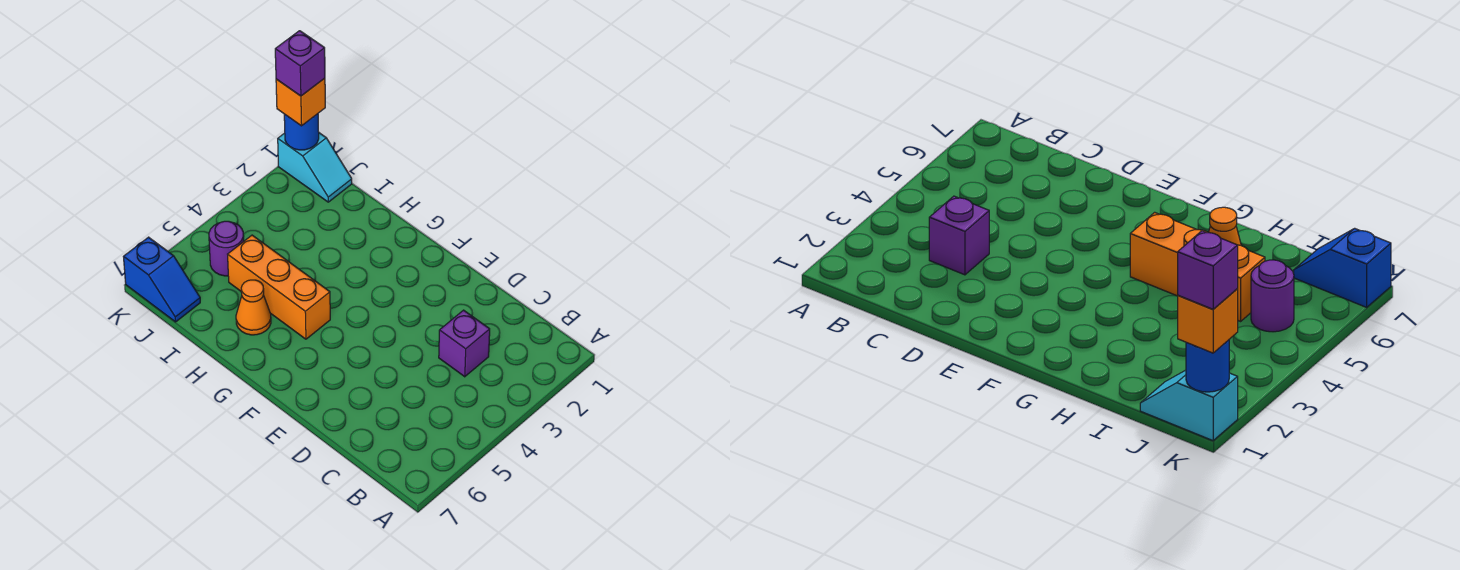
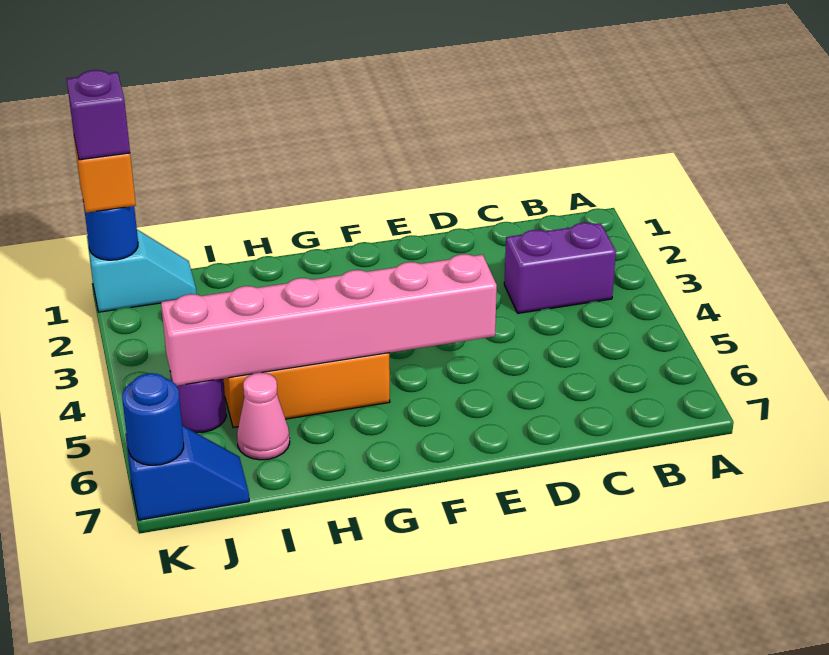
purple 1x1 brick [439,310,490,377] -> purple 1x2 brick [504,223,616,313]
none -> pink 1x6 brick [161,254,497,386]
orange 1x1 cone [236,280,271,335] -> none
none -> pink 1x1 cone [237,373,290,460]
none -> blue 1x1 round brick [122,373,184,465]

